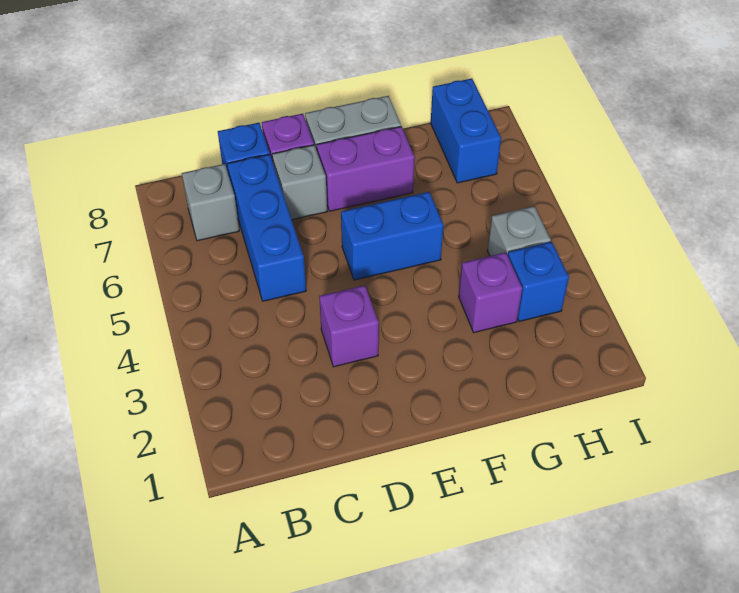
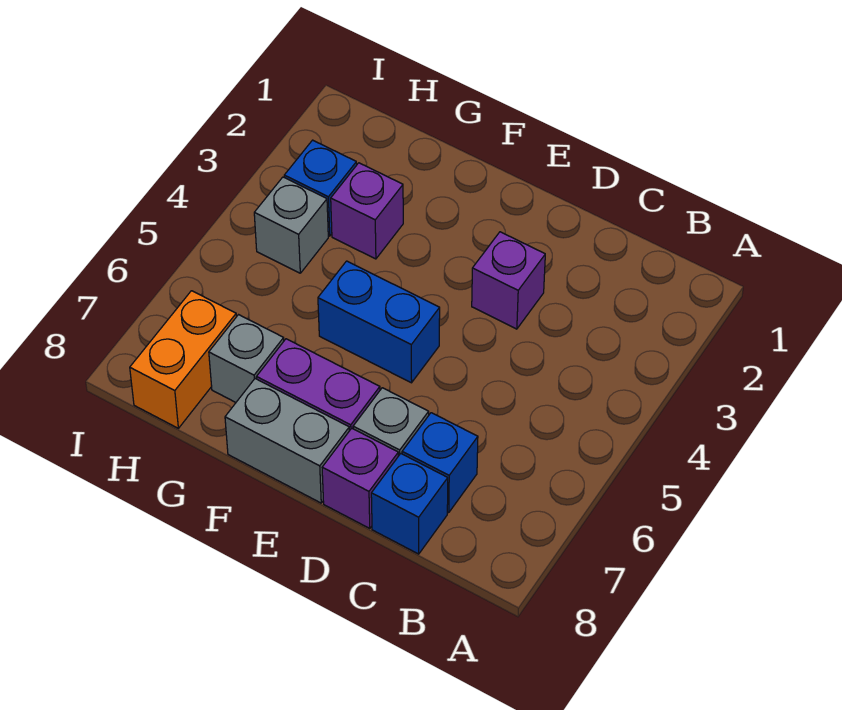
grey 1x1 brick [182,164,239,241] -> grey 1x1 brick moved to [209,315,284,402]
blue 1x3 brick [227,154,306,301] -> blue 1x1 brick [402,413,478,512]
blue 1x2 brick [431,78,501,183] -> orange 1x2 brick [130,291,236,428]

